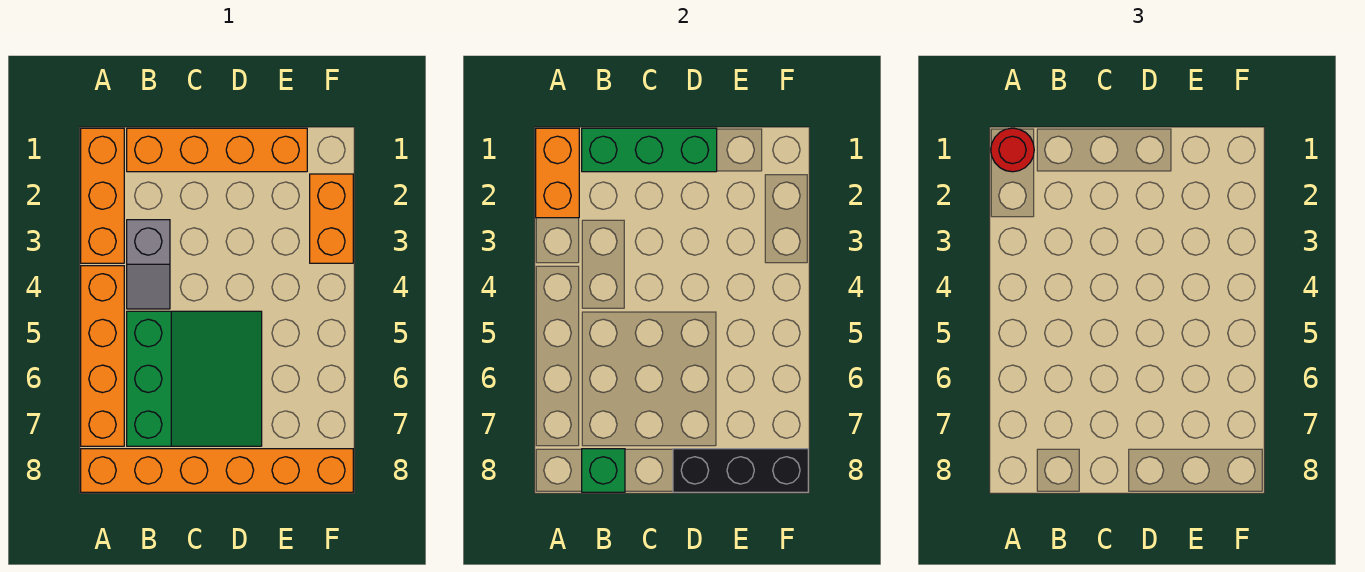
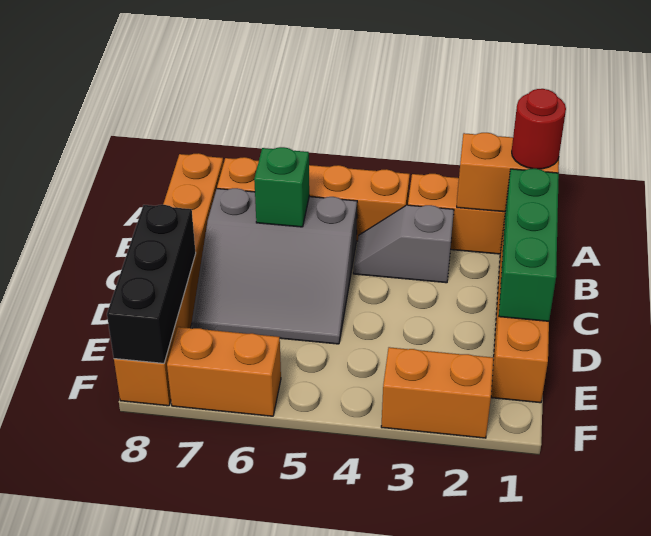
green 3x3 slope [127,311,262,446] -> grey 3x3 slope [192,188,357,344]
green 1x1 brick [582,449,625,492] -> green 1x1 brick moved to [254,147,309,227]
none -> orange 1x2 brick [167,327,281,416]

